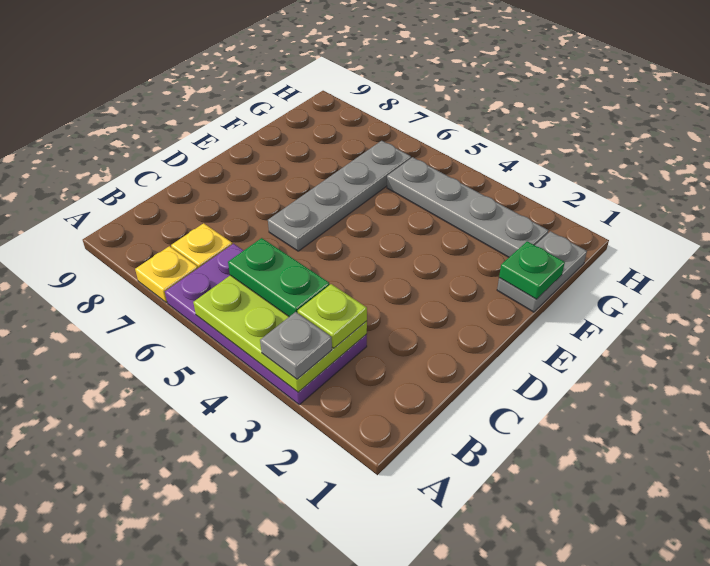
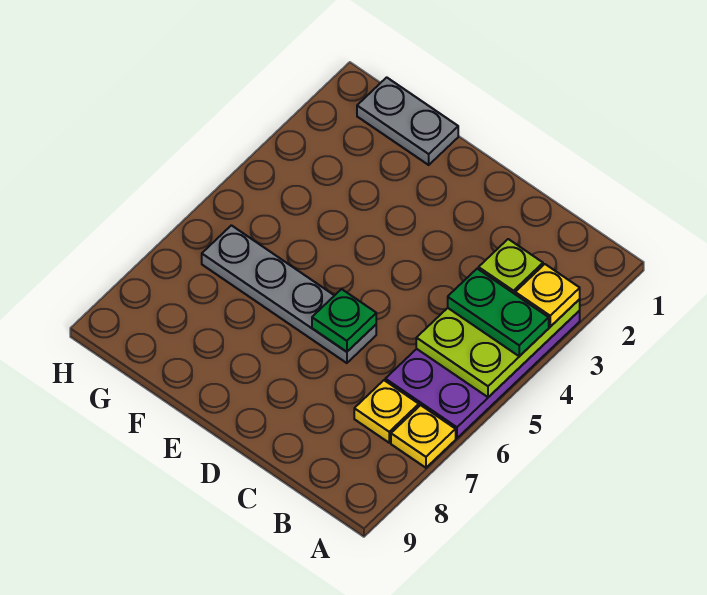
grey 1x1 plate [260,312,332,379] -> yellow 1x1 plate [515,264,580,327]
green 1x2 plate [228,238,329,317] -> green 1x2 plate turned to [448,269,549,356]
green 1x1 plate [499,241,565,299] -> green 1x1 plate moved to [312,289,376,352]
grey 1x4 plate [387,157,548,257] -> none

